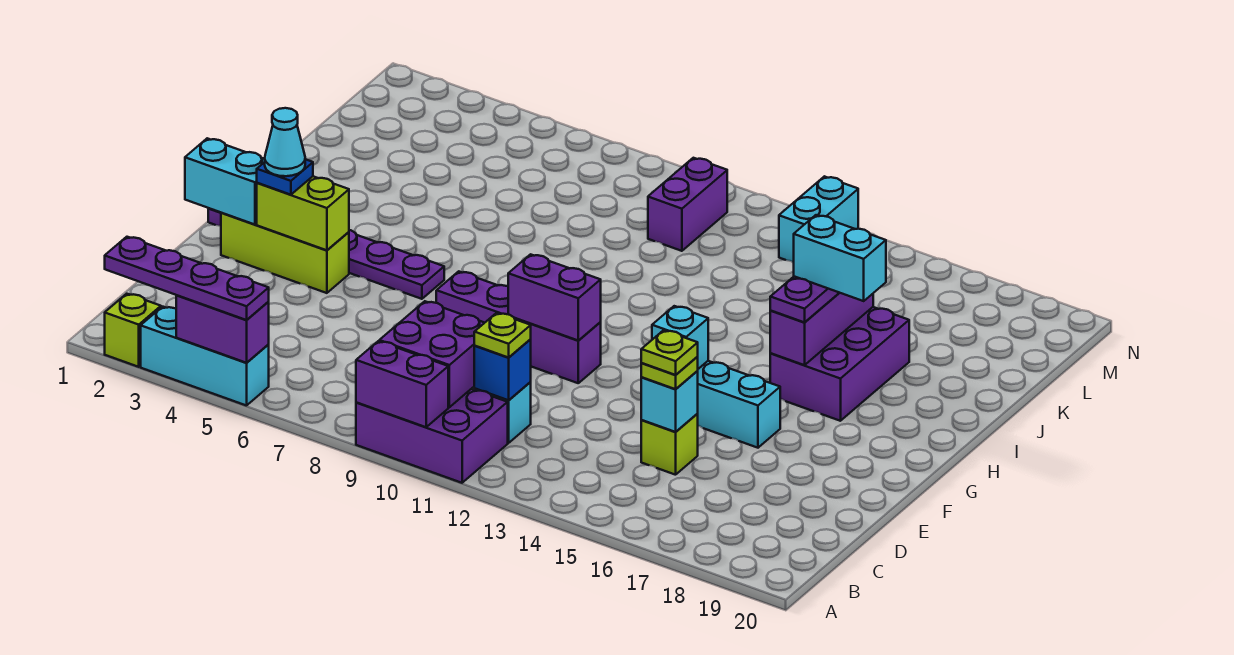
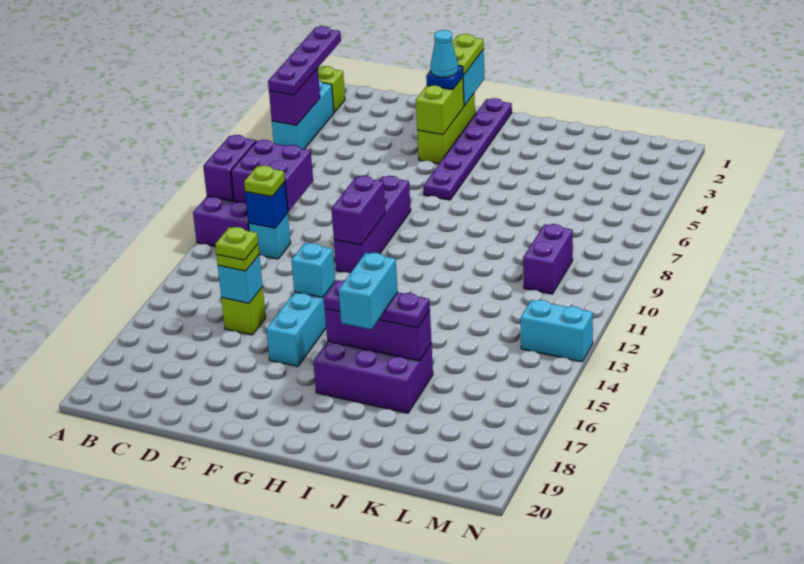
none -> lime 1x2 plate [452,34,484,76]
purple 1x2 brick [648,158,727,251] -> purple 1x2 brick turned to [523,224,573,294]

